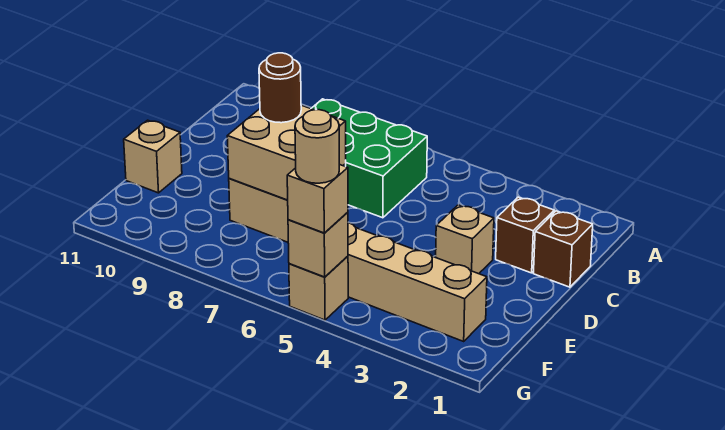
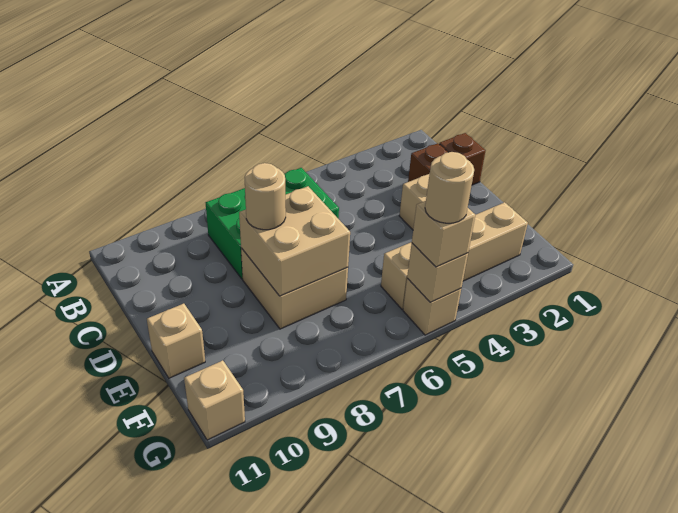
brown 1x1 round brick [259,53,301,123] -> tan 1x1 round brick [245,163,286,230]
none -> tan 1x1 brick [184,360,245,440]

